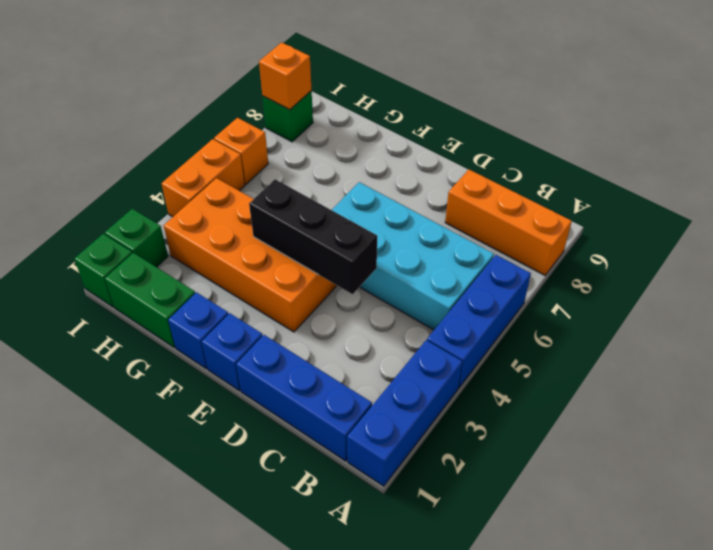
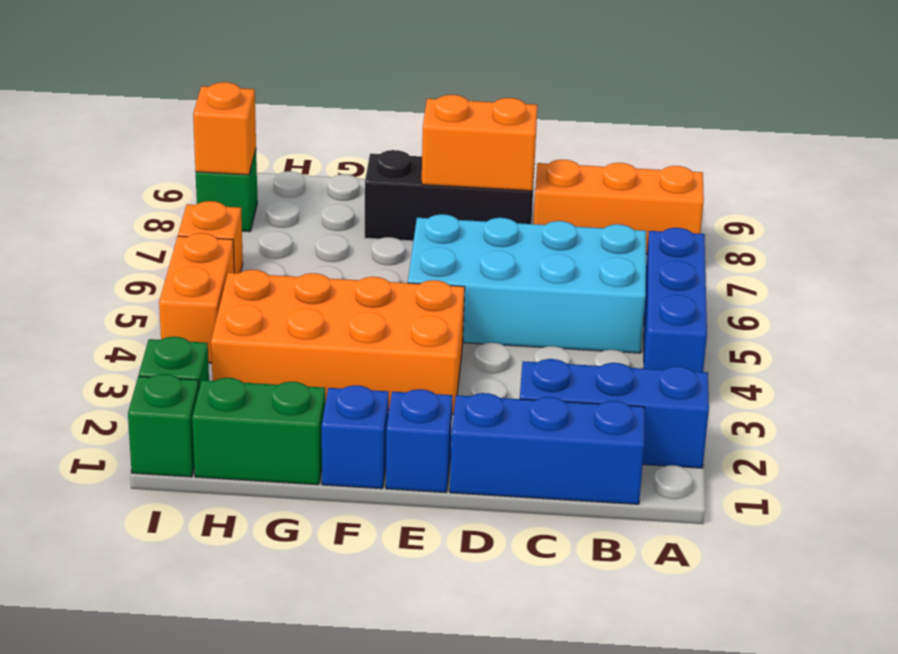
blue 1x3 brick [347,340,462,486] -> blue 1x3 brick turned to [520,359,709,468]
black 1x3 brick [249,179,377,294] -> black 1x3 brick moved to [365,150,534,241]
none -> orange 1x2 brick [422,95,538,191]

